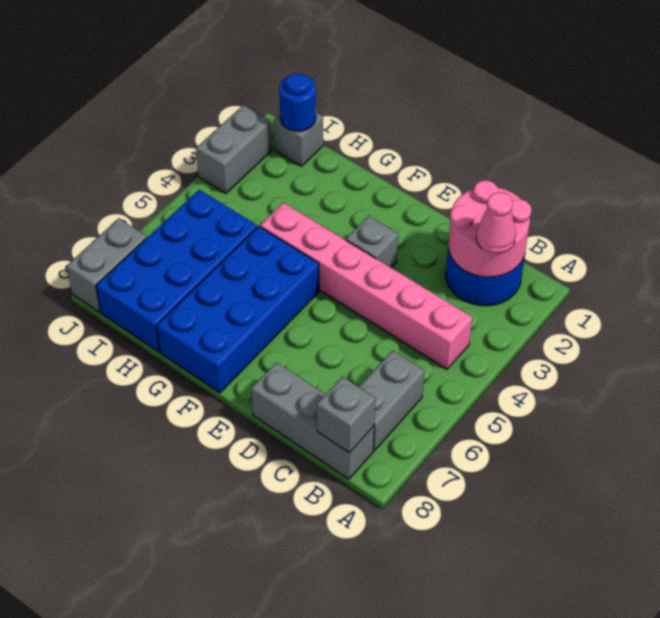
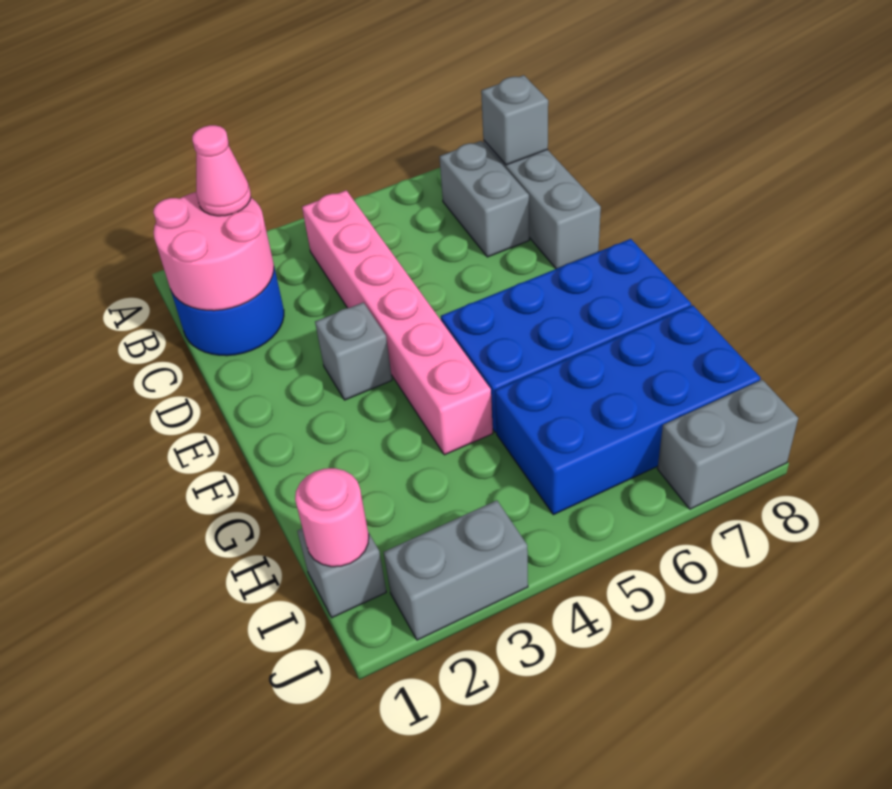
grey 1x2 brick [359,350,424,451] -> grey 1x2 brick turned to [439,141,529,257]
blue 1x1 round brick [279,73,316,131] -> pink 1x1 round brick [295,468,369,567]

